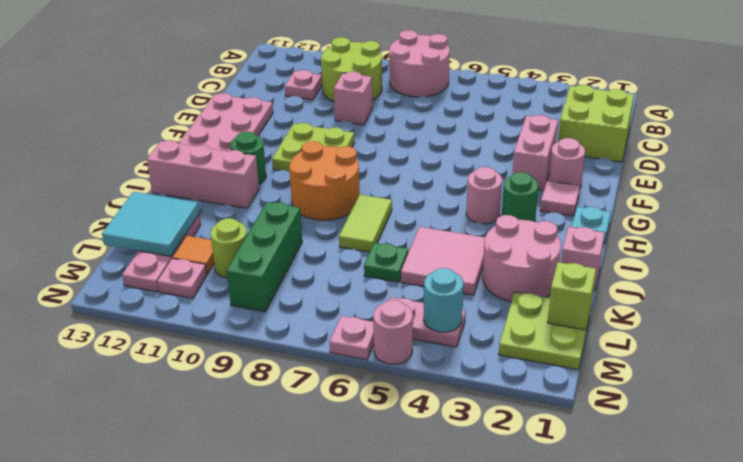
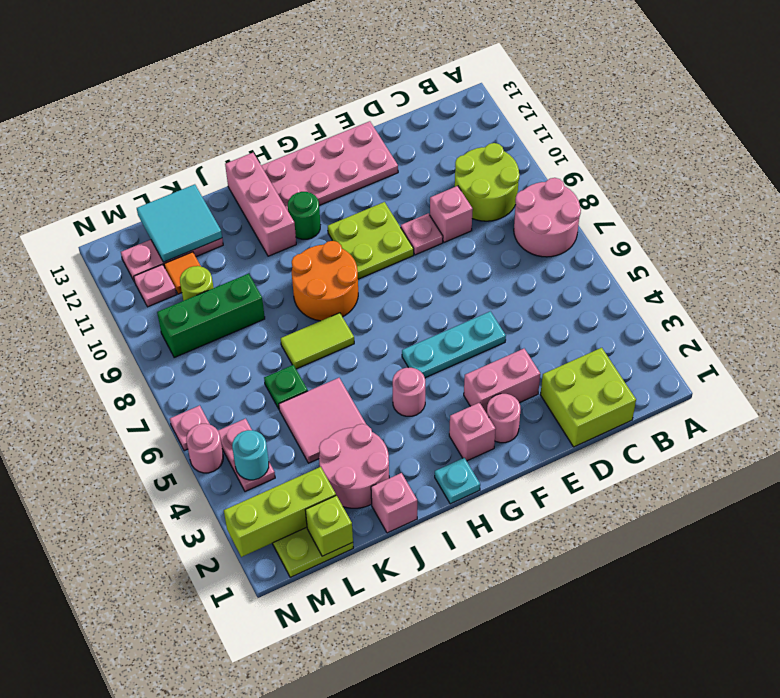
pink 1x1 plate [285,70,322,100] -> pink 1x1 plate moved to [401,214,443,255]
none -> cyan 1x3 plate [402,311,506,378]
pink 1x1 tile [540,181,580,216] -> pink 1x1 brick [449,403,496,461]
green 1x1 round brick [502,172,538,222] -> none
none -> lime 1x3 brick [224,467,336,557]

